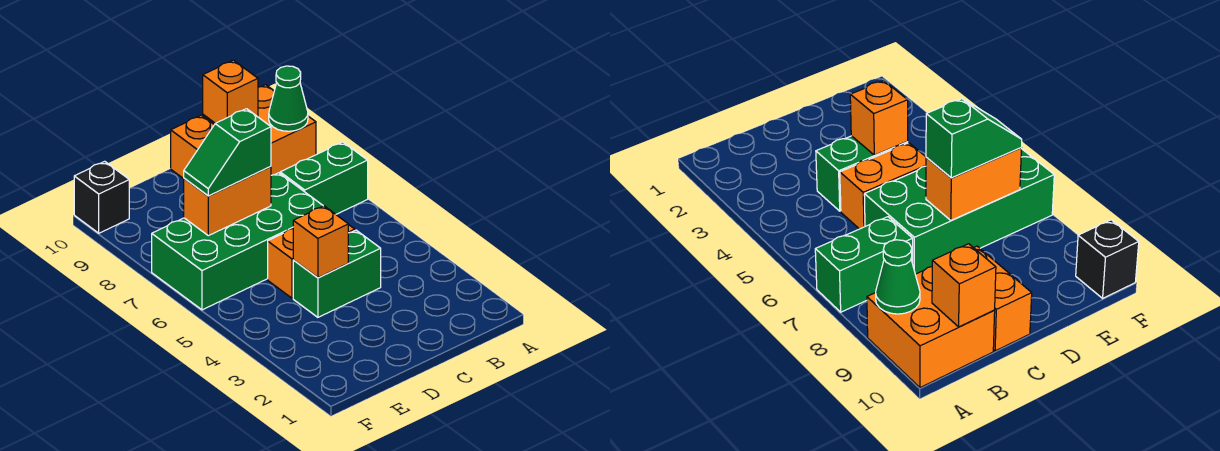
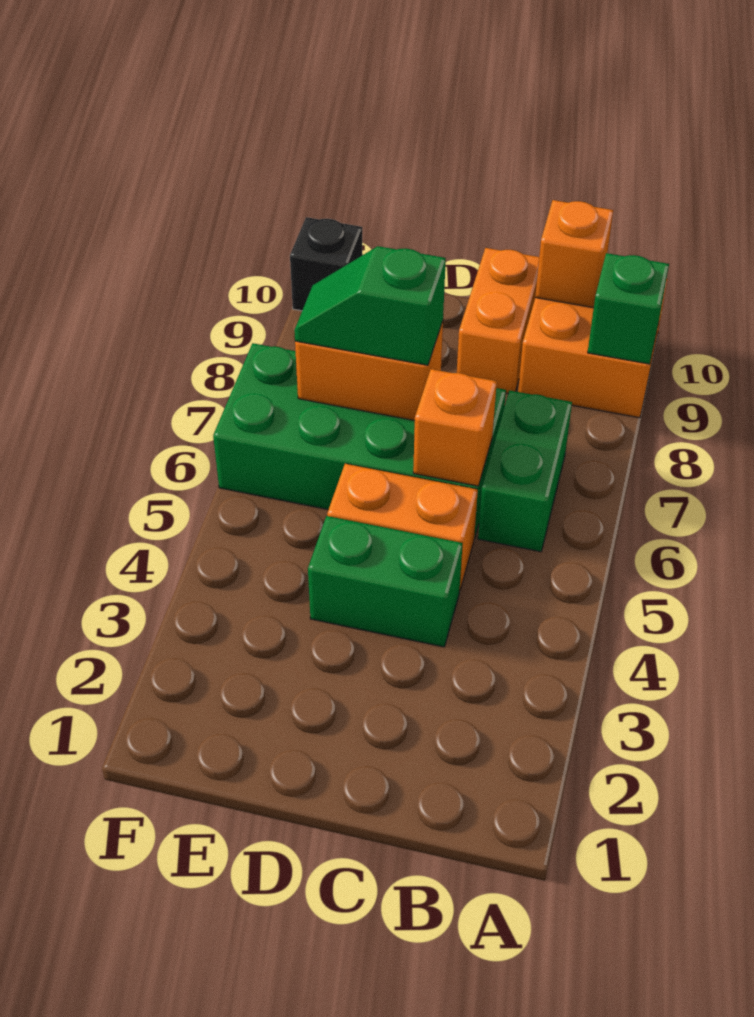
green 1x2 brick [280,142,368,214] -> green 1x2 brick turned to [478,390,572,552]
green 1x1 cone [269,66,308,131] -> green 1x1 brick [588,253,669,364]
orange 1x1 brick [293,206,348,278] -> orange 1x1 brick moved to [413,369,497,486]

